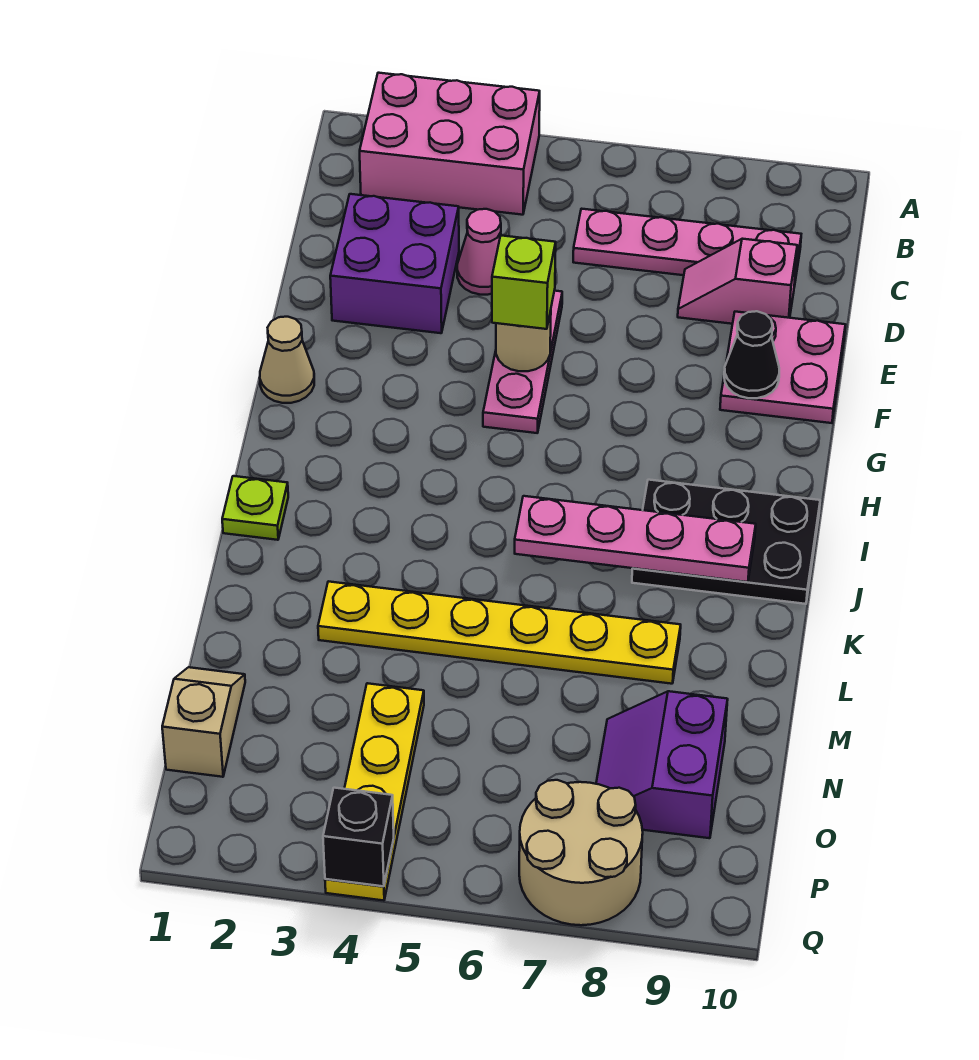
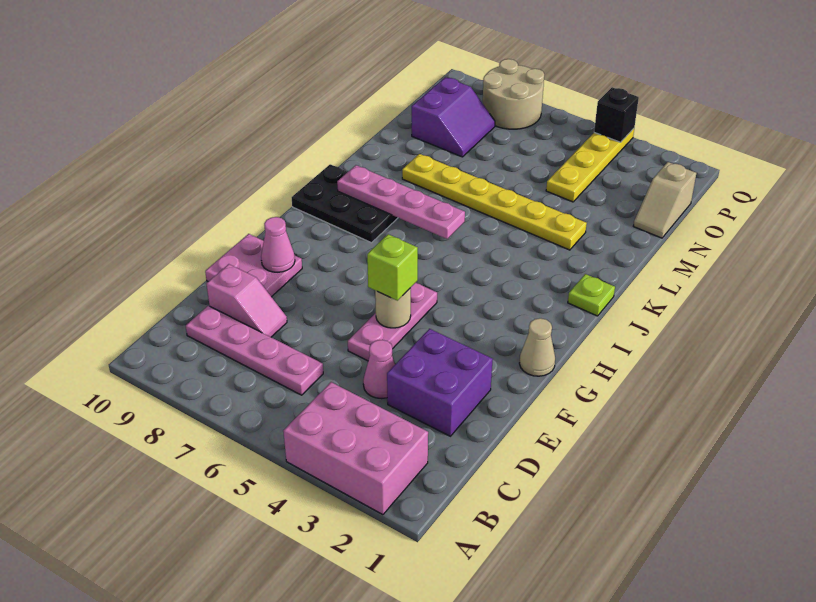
black 1x1 cone [724,311,779,398] -> pink 1x1 cone [261,217,295,272]

